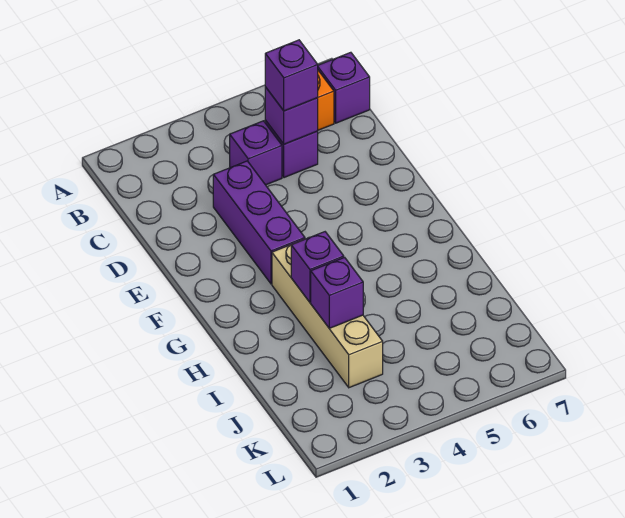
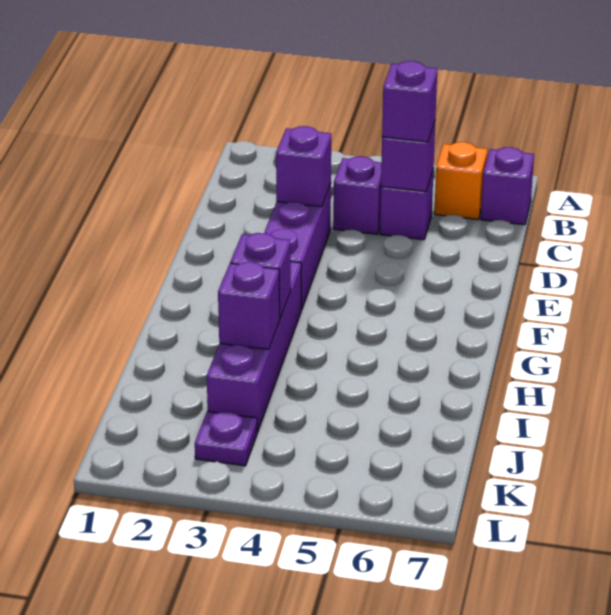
none -> purple 1x1 brick [276,126,331,207]
tan 1x4 brick [272,245,383,388] -> purple 1x4 brick [207,261,301,432]
none -> purple 1x1 plate [195,411,257,466]

